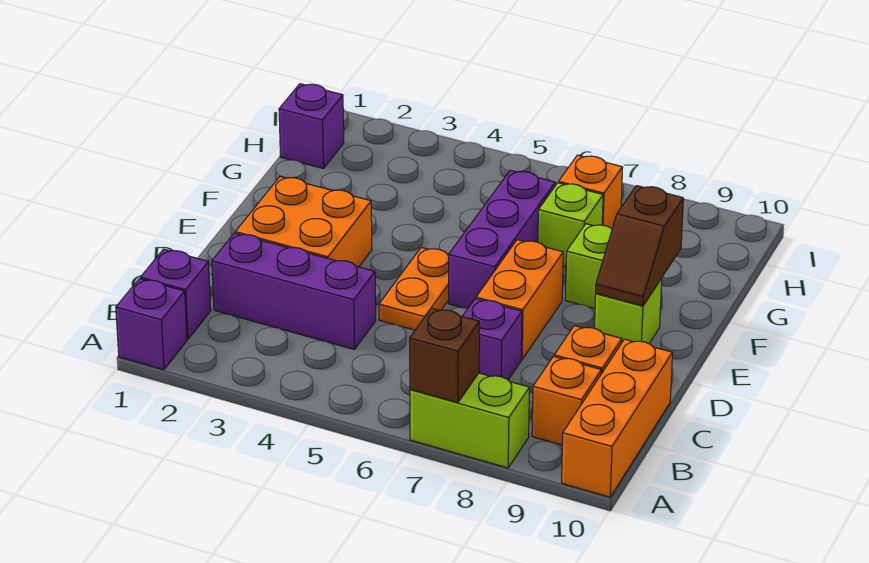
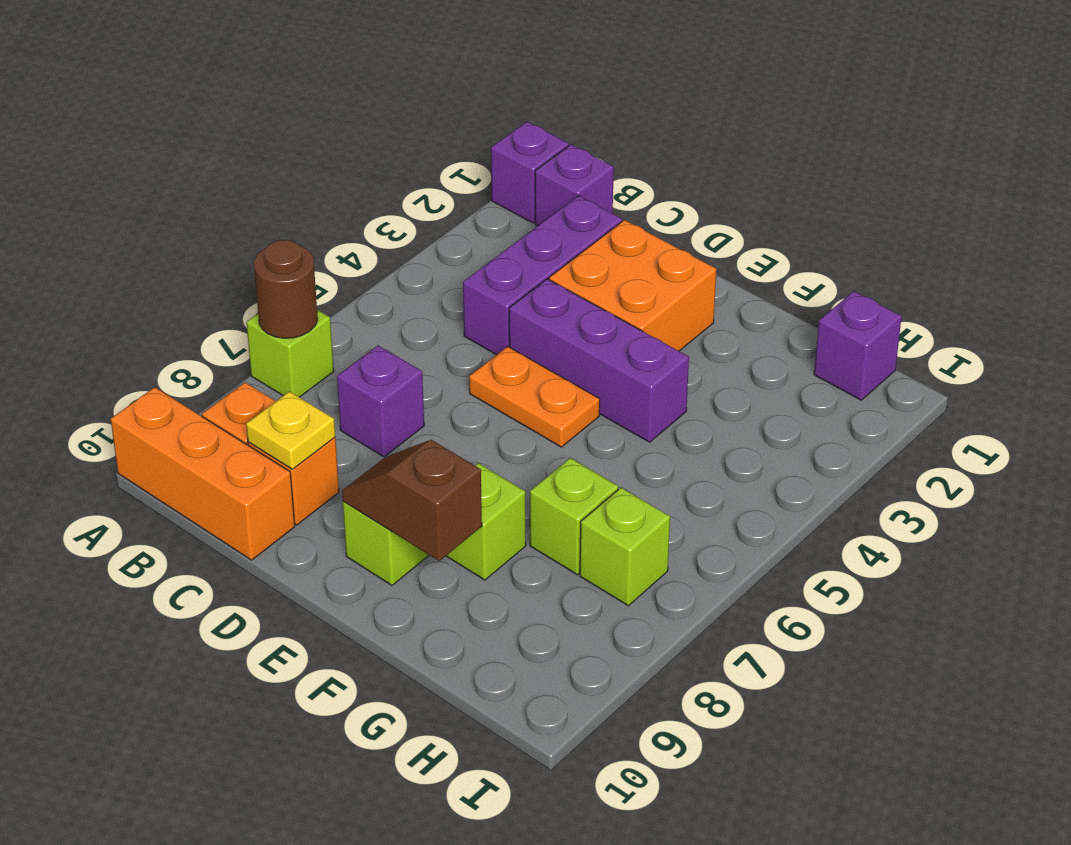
lime 1x2 brick [410,373,530,468] -> lime 1x1 brick [246,310,334,397]
brown 1x1 brick [410,308,479,403] -> brown 1x1 round brick [254,240,318,338]
none -> yellow 1x1 plate [246,391,335,469]
orange 1x2 brick [476,240,563,360] -> none
purple 1x3 brick [449,170,555,309] -> purple 1x3 brick moved to [509,279,689,442]
orange 1x1 brick [559,155,623,229] -> lime 1x1 brick [580,488,670,606]

